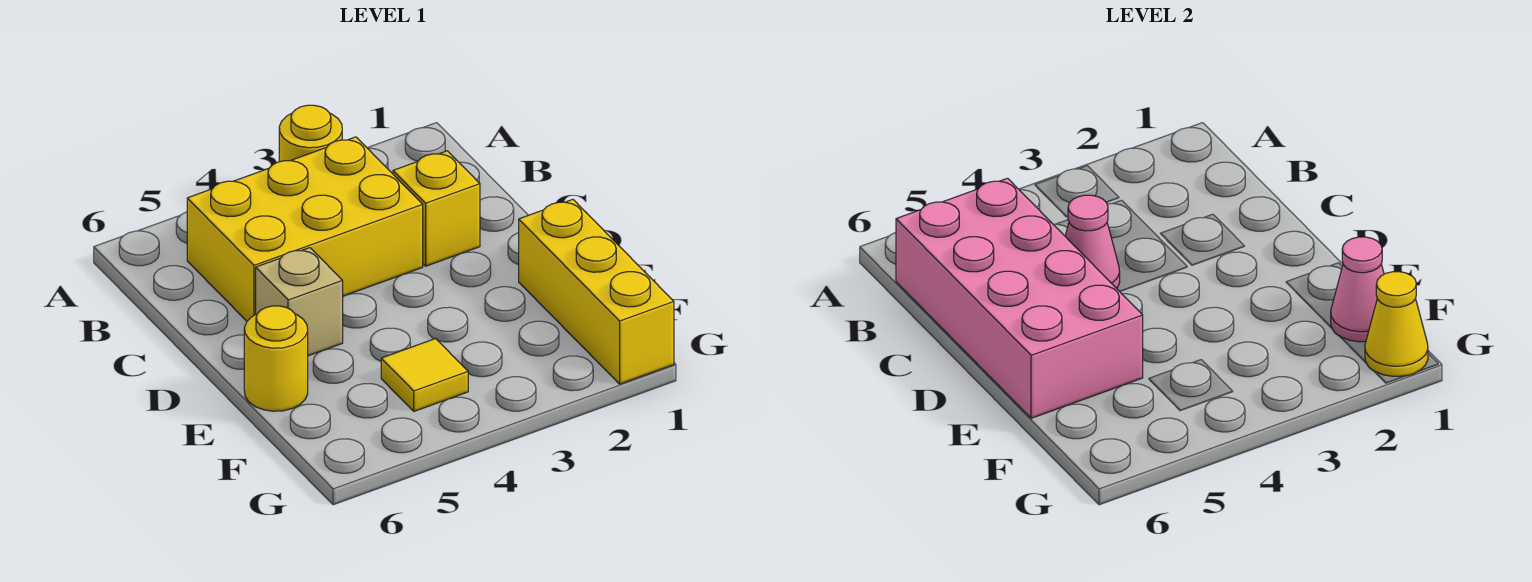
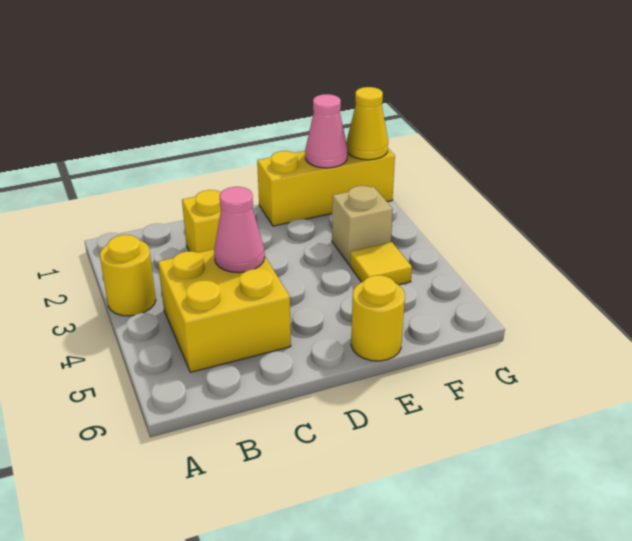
yellow 2x3 brick [187,137,423,321] -> yellow 2x2 brick [158,249,291,372]
pink 2x4 brick [896,178,1143,418] -> none
tan 1x1 brick [256,248,343,356] -> tan 1x1 brick moved to [332,186,393,265]

